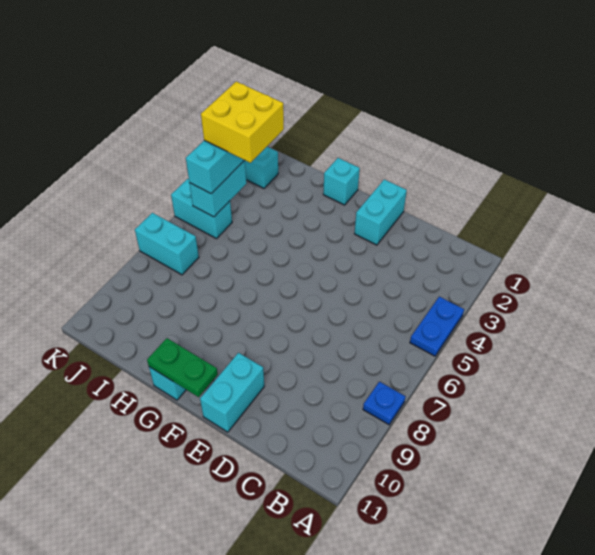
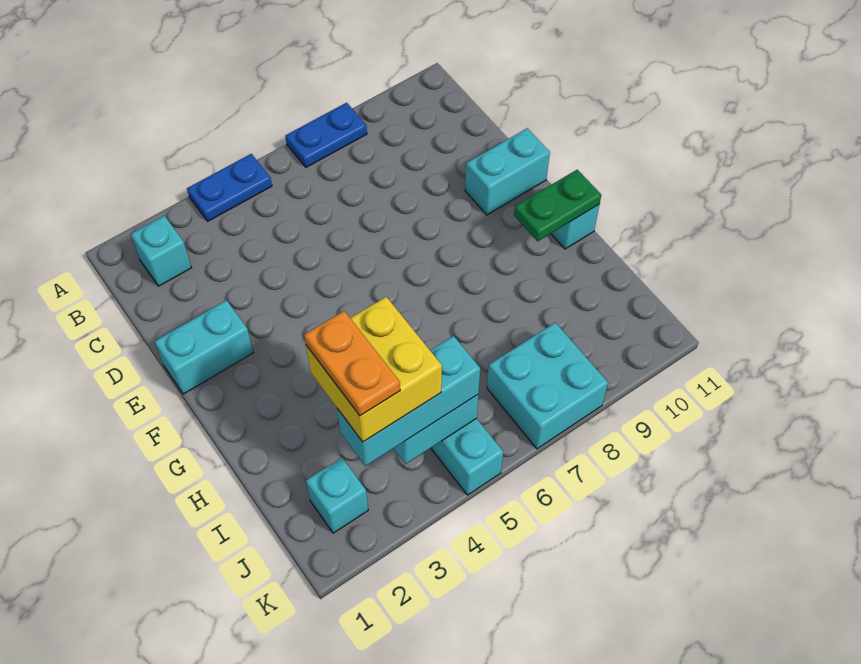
blue 1x1 plate [363,382,405,425] -> blue 1x2 plate [285,103,367,167]
green 1x2 plate [147,338,218,397] -> green 1x2 plate turned to [514,170,601,241]
cyan 1x1 brick [323,158,360,205] -> cyan 1x1 brick moved to [131,216,192,286]
none -> orange 1x2 plate [304,311,400,416]
cyan 1x2 brick [135,213,199,275] -> cyan 2x2 brick [487,323,608,449]

